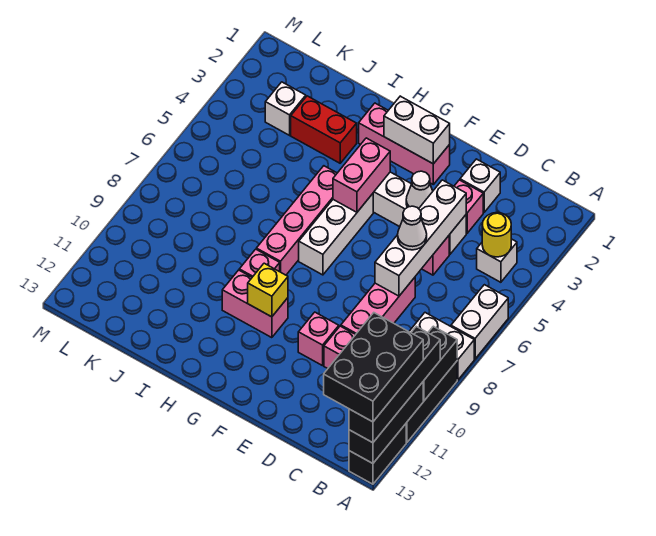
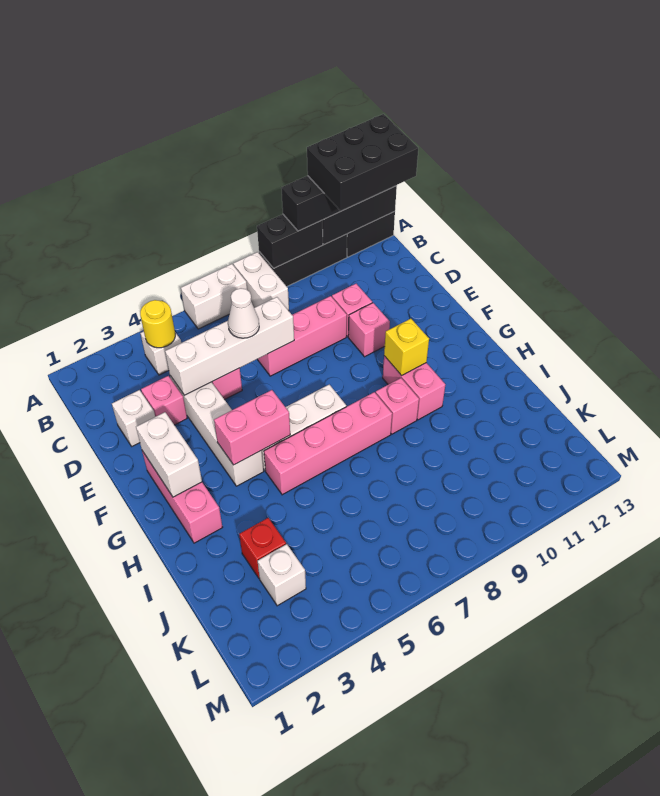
white 1x1 cone [406,171,433,209] -> none
red 1x2 brick [291,96,357,163] -> red 1x1 brick [239,518,286,578]

